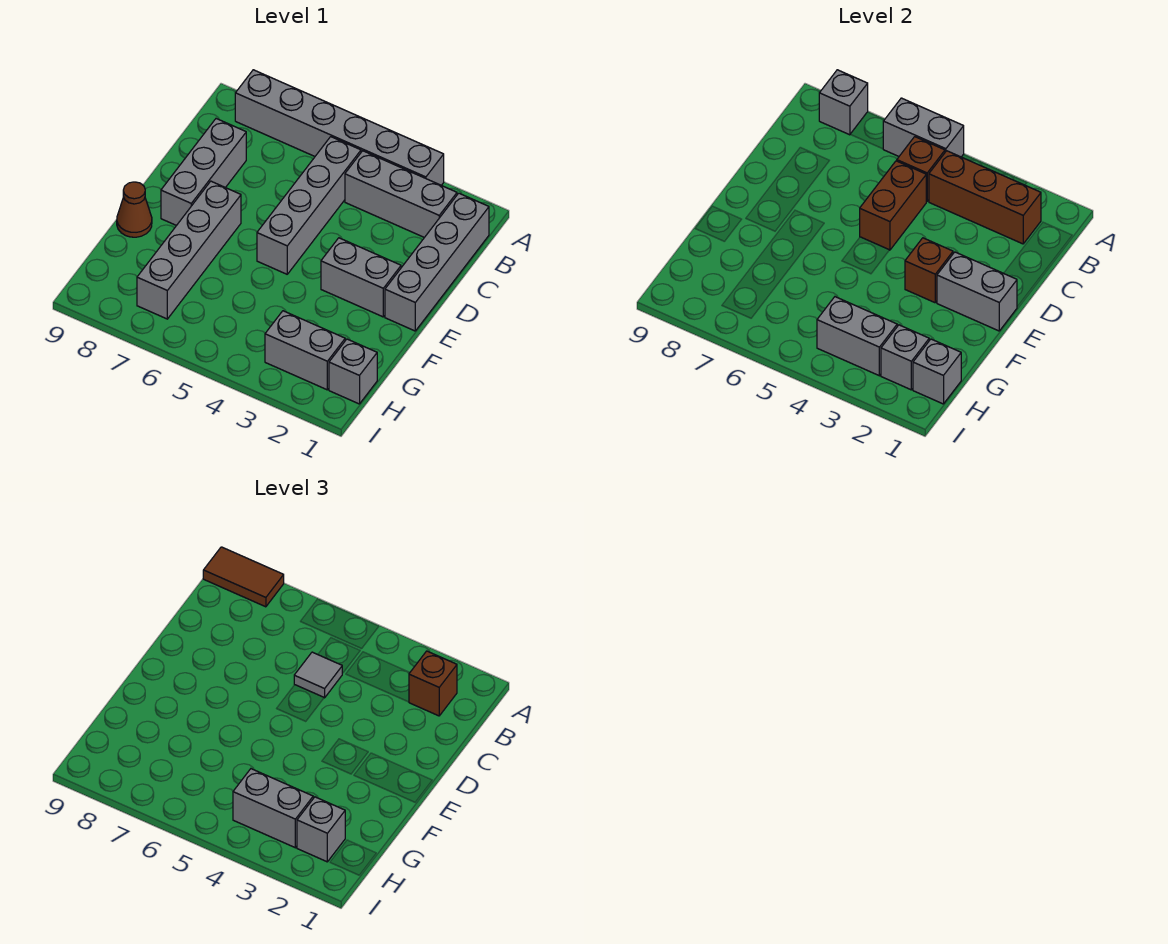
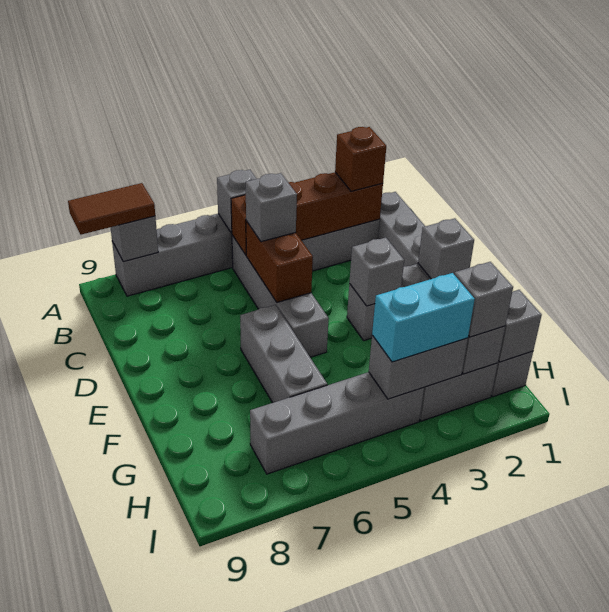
grey 1x2 brick [883,98,964,157] -> grey 1x1 brick [217,170,257,233]
grey 1x1 tile [294,652,342,698] -> grey 1x1 brick [246,173,297,242]
grey 1x3 brick [161,119,246,226] -> grey 1x3 brick moved to [240,305,327,403]
grey 1x2 brick [937,252,1017,331] -> grey 1x1 brick [418,218,474,279]
brown 1x1 brick [905,238,953,303] -> grey 1x1 brick [349,238,404,306]
grey 1x4 brick [137,181,241,319] -> grey 1x4 brick turned to [250,372,424,474]
brown 1x1 cone [117,182,152,237] -> none
grey 1x2 brick [233,769,313,848] -> cyan 1x2 brick [372,273,475,362]

